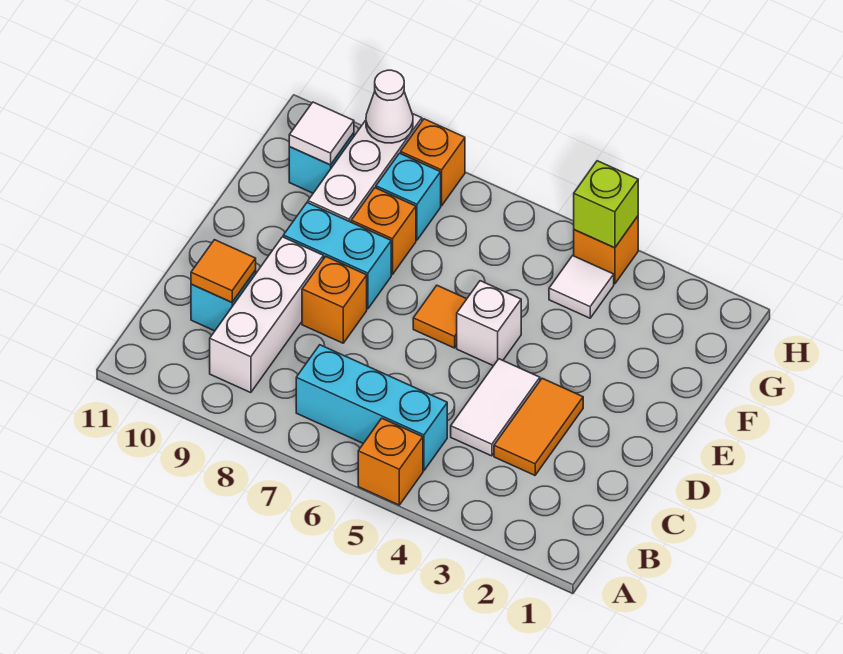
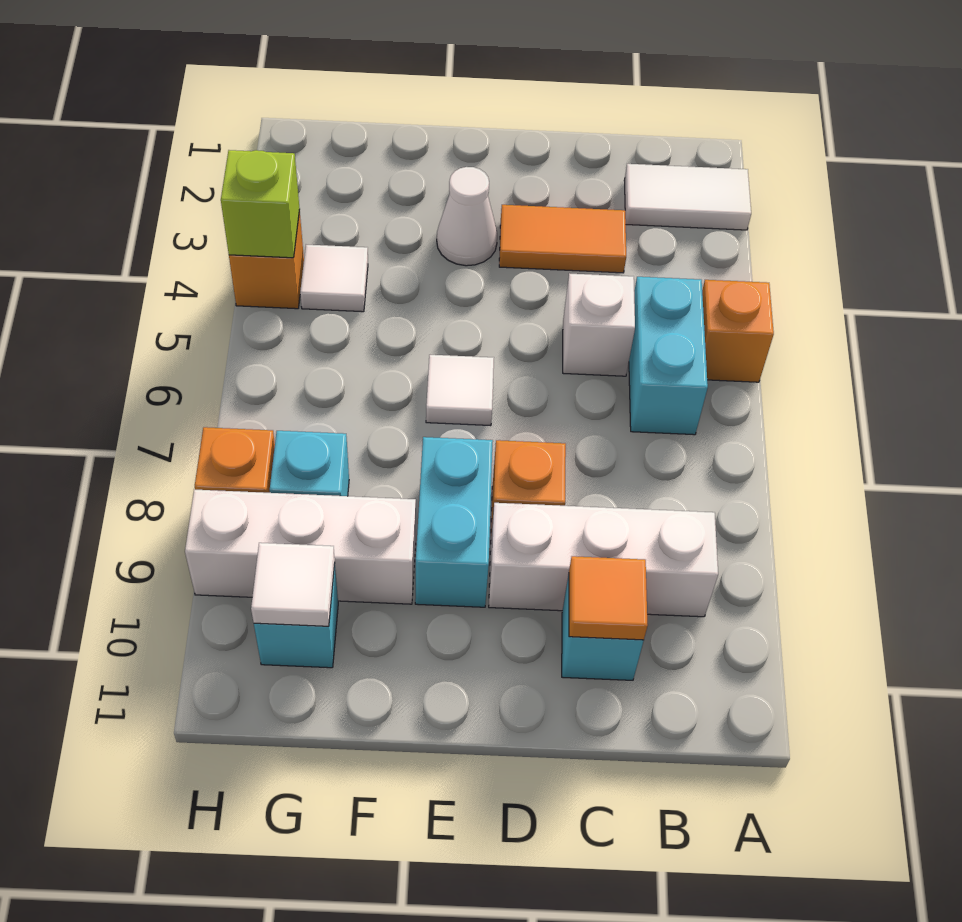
cyan 1x3 brick [296,345,447,471] -> cyan 1x2 brick [629,277,708,435]
white 1x2 tile [451,359,540,456] -> white 1x2 tile moved to [624,164,751,230]
white 1x1 brick [457,281,521,366] -> white 1x1 brick moved to [563,273,635,376]
orange 1x1 tile [413,286,466,348] -> white 1x1 tile [426,355,494,426]
orange 1x1 brick [351,188,416,275] -> none
white 1x1 cone [366,70,413,143] -> white 1x1 cone moved to [437,167,497,266]

